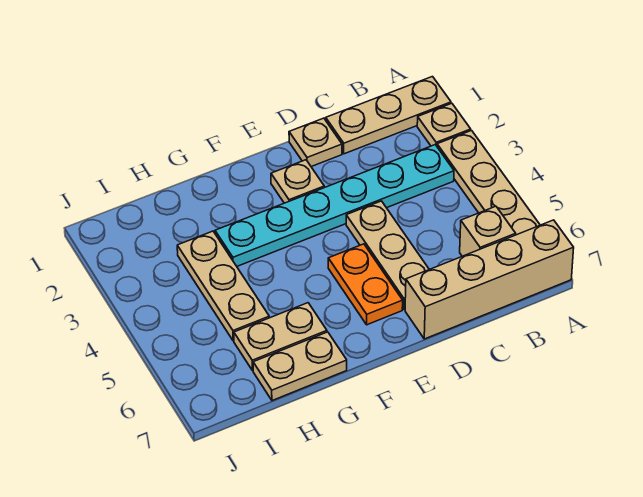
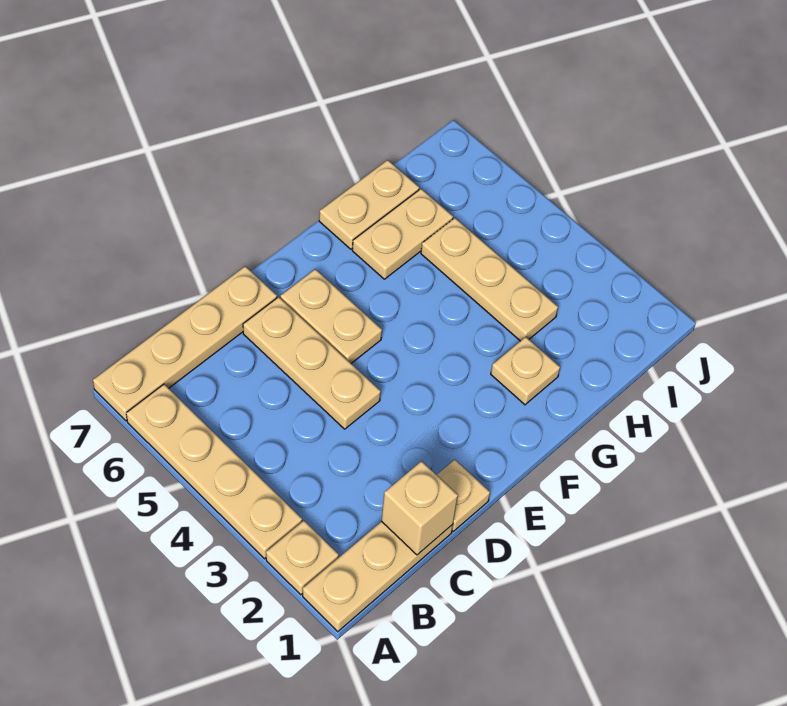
tan 1x4 brick [405,220,574,339] -> tan 1x4 plate [93,266,277,421]
cyan 1x6 plate [215,145,454,266] -> none
tan 1x1 brick [460,206,516,256] -> tan 1x1 brick moved to [381,461,458,555]
tan 1x1 plate [271,160,324,203] -> tan 1x1 plate moved to [491,337,560,405]
orange 1x2 plate [328,244,403,325] -> tan 1x2 plate [280,269,382,363]

